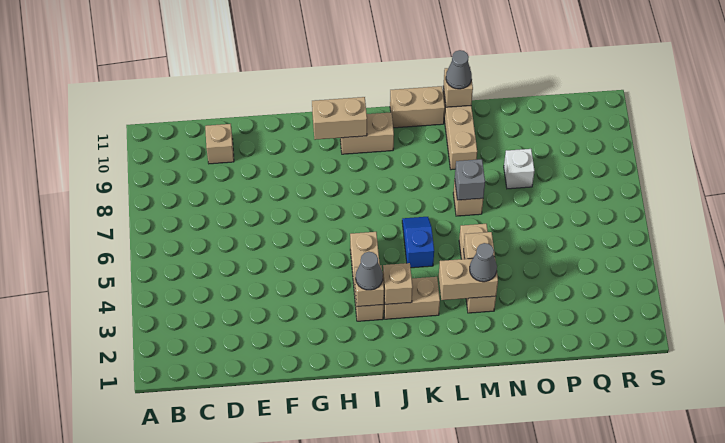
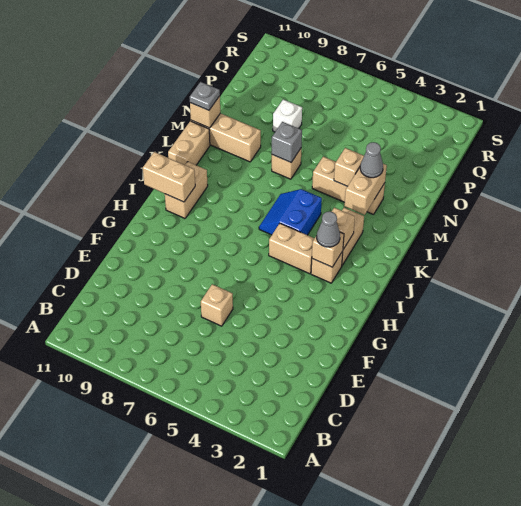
tan 1x1 brick [205,124,234,164] -> tan 1x1 brick moved to [201,284,233,326]
tan 1x2 brick [312,97,367,140] -> tan 1x2 brick turned to [143,152,195,202]
blue 1x2 slope [402,217,434,268] -> blue 2x2 slope [259,189,322,235]
grey 1x1 cone [446,50,472,89] -> grey 1x1 plate [190,82,220,110]

